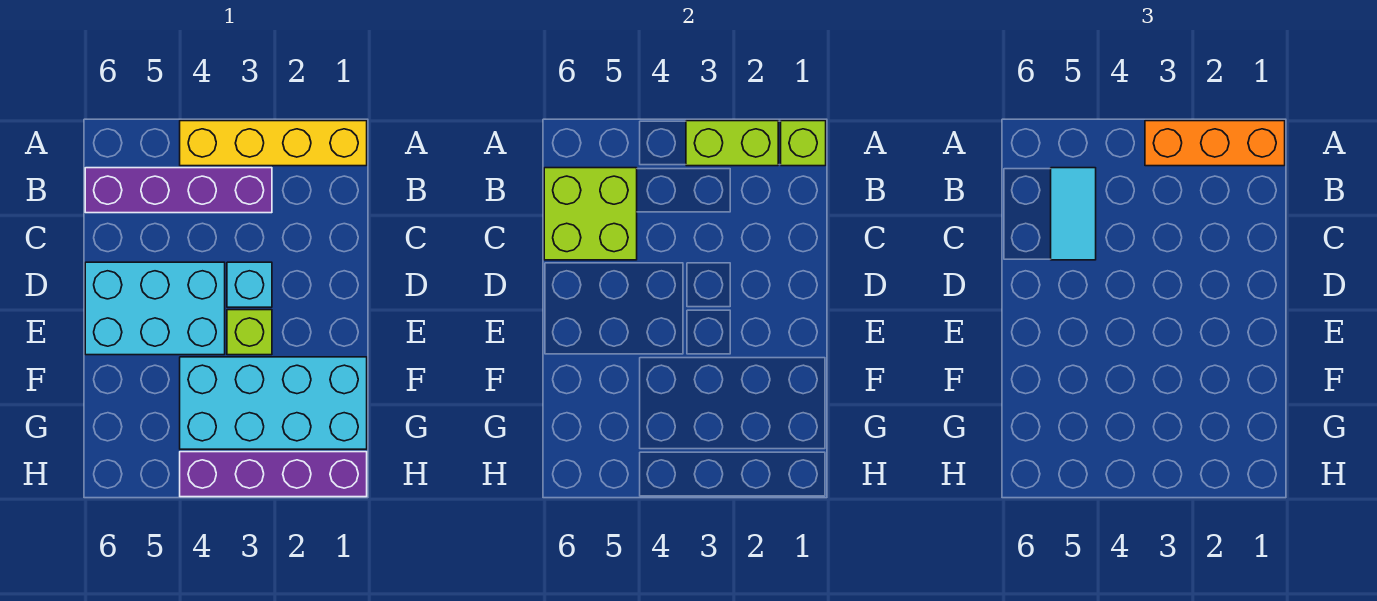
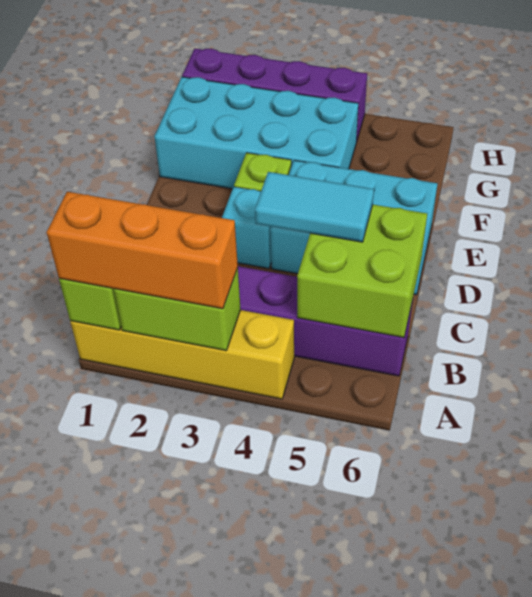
cyan 1x2 tile [1051,168,1096,260] -> cyan 1x2 tile turned to [255,172,374,242]

